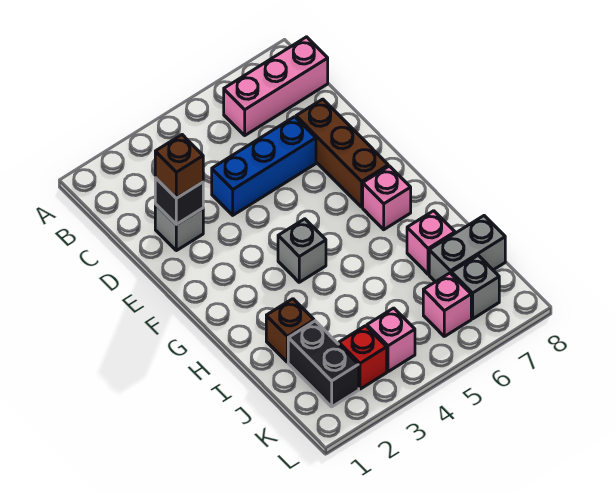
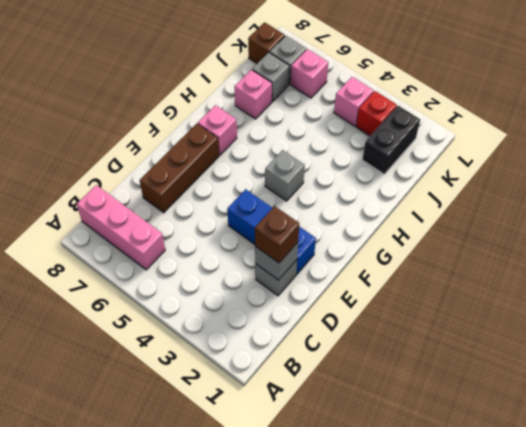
black 1x1 brick [155,178,203,225] -> grey 1x1 brick [255,243,298,280]
blue 1x3 brick [212,117,316,215] -> blue 1x3 brick moved to [227,189,316,274]
brown 1x1 brick [266,299,314,362] -> brown 1x1 brick moved to [248,22,285,63]
grey 1x2 brick [429,216,505,282] -> grey 1x1 brick [252,53,289,101]

